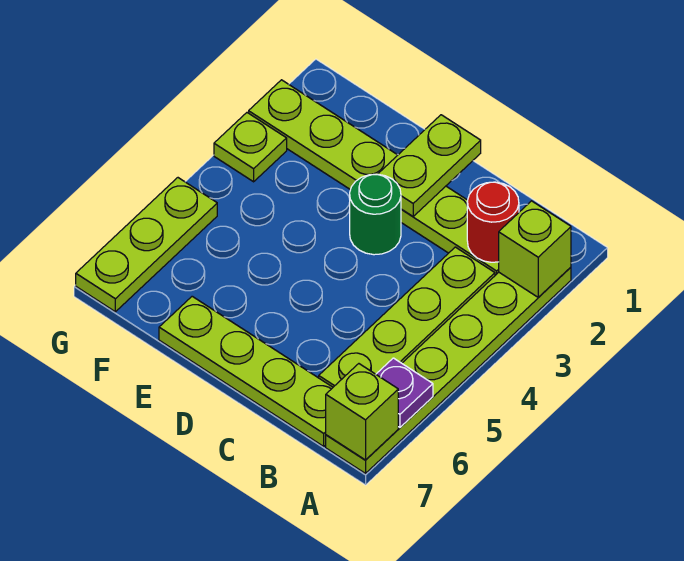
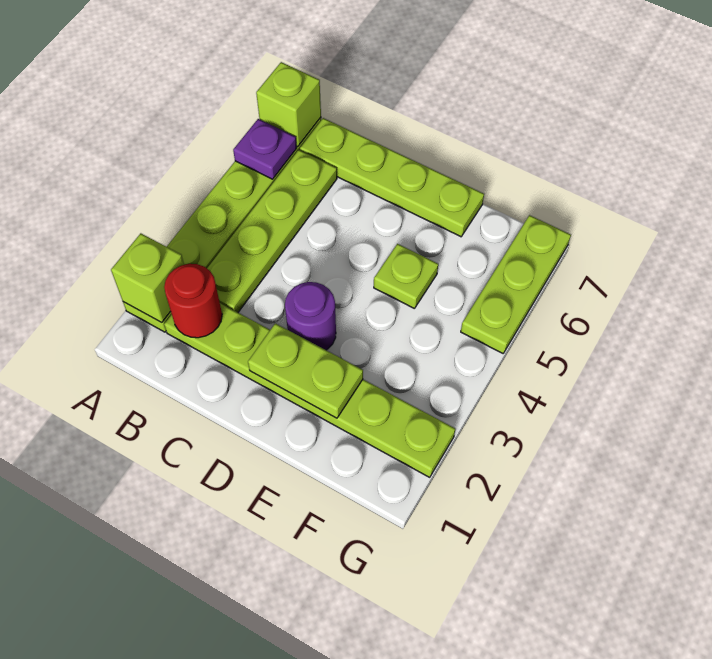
lime 1x2 plate [378,115,481,216] -> lime 1x2 plate turned to [248,323,363,418]
green 1x1 round brick [350,174,401,255] -> purple 1x1 round brick [285,282,336,350]
lime 1x1 plate [214,113,287,182] -> lime 1x1 plate moved to [374,244,438,309]

